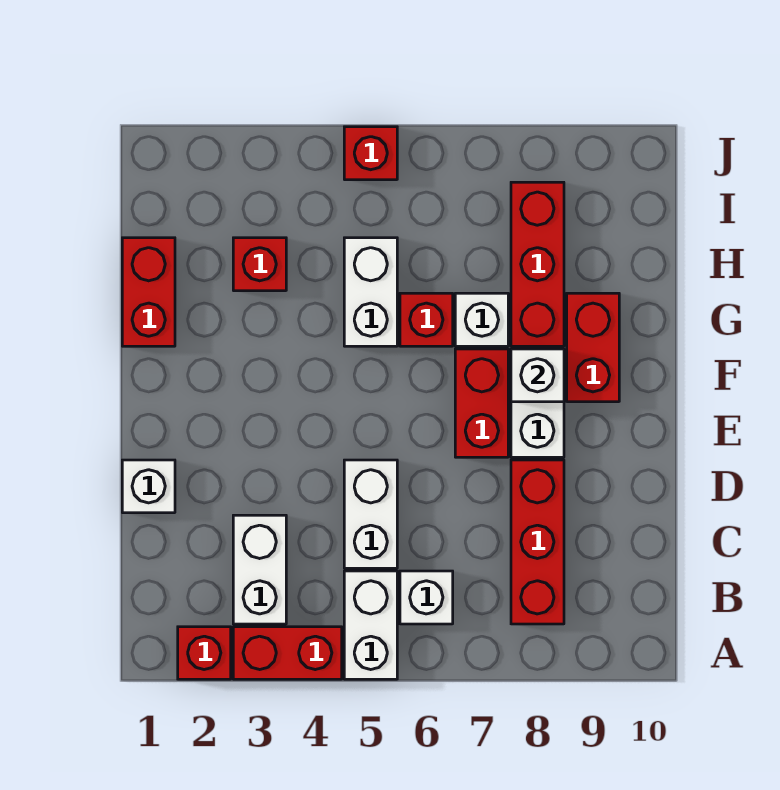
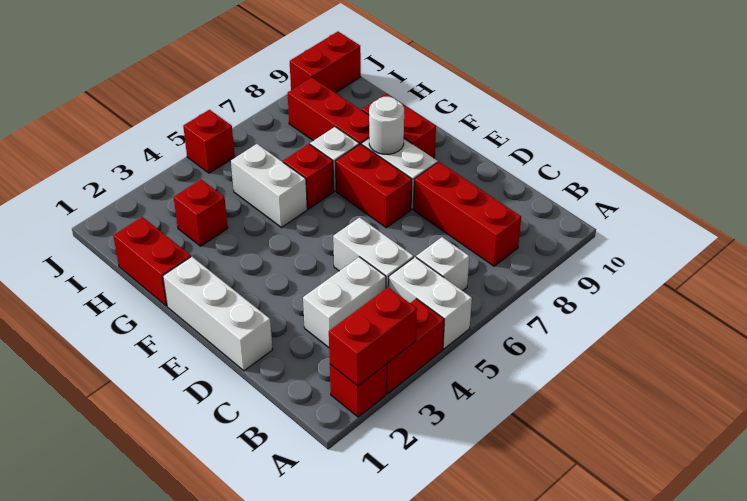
none -> red 1x2 brick [329,287,417,386]
white 1x2 brick [233,515,286,624] -> white 1x2 brick turned to [303,257,386,347]
white 1x1 brick [122,460,175,513] -> white 1x3 brick [163,257,273,371]
white 1x1 brick [511,349,564,402] -> white 1x1 round brick [369,97,404,154]
none -> red 1x2 brick [290,32,361,93]

